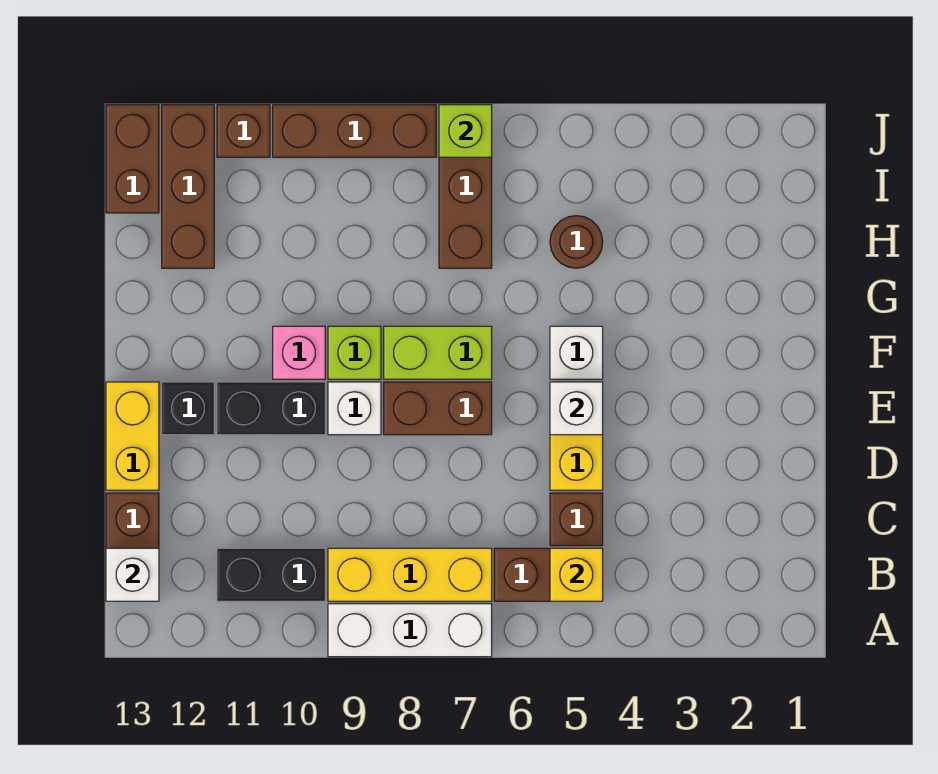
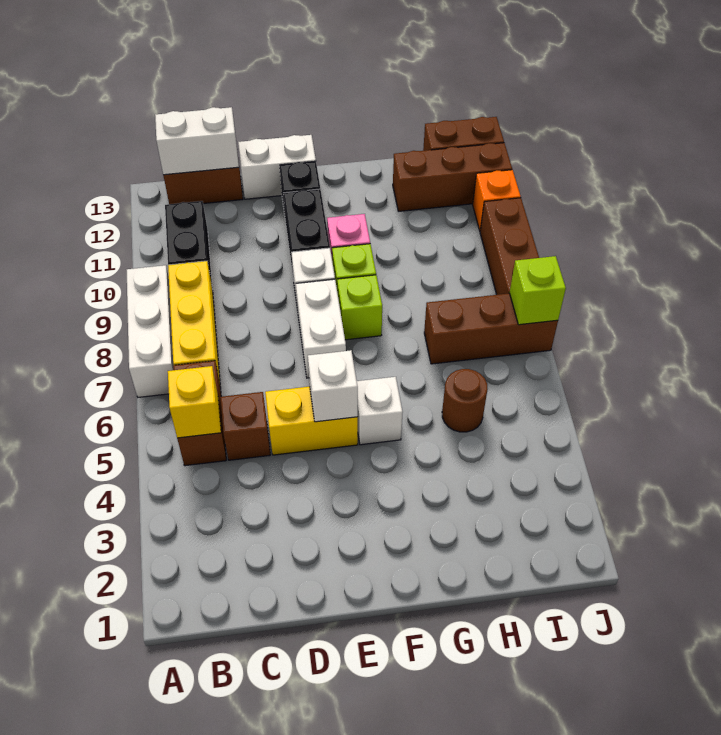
white 1x1 brick [106,548,159,601] -> white 1x2 brick [155,107,239,175]
yellow 1x2 brick [106,382,159,490] -> white 1x2 brick [238,135,316,199]
brown 1x2 brick [384,382,492,435] -> white 1x2 brick [296,279,346,378]
lime 1x2 brick [384,326,492,379] -> lime 1x1 brick [337,275,382,340]
brown 1x1 brick [217,105,270,157] -> orange 1x1 brick [473,170,521,231]

